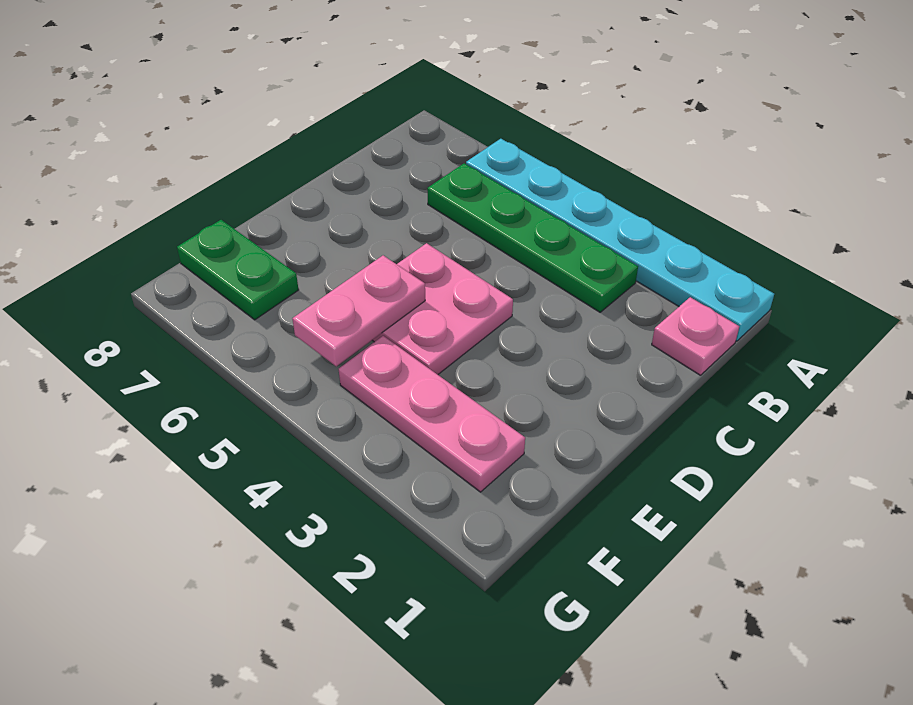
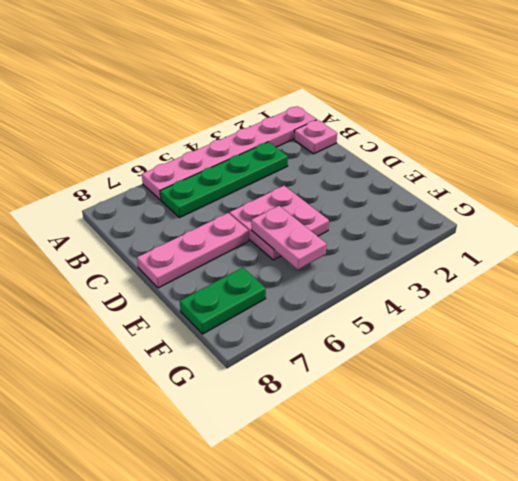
cyan 1x6 plate [466,139,774,341] -> pink 1x6 plate [142,106,316,200]
pink 1x3 plate [339,336,525,492] -> pink 1x3 plate moved to [137,213,249,288]

